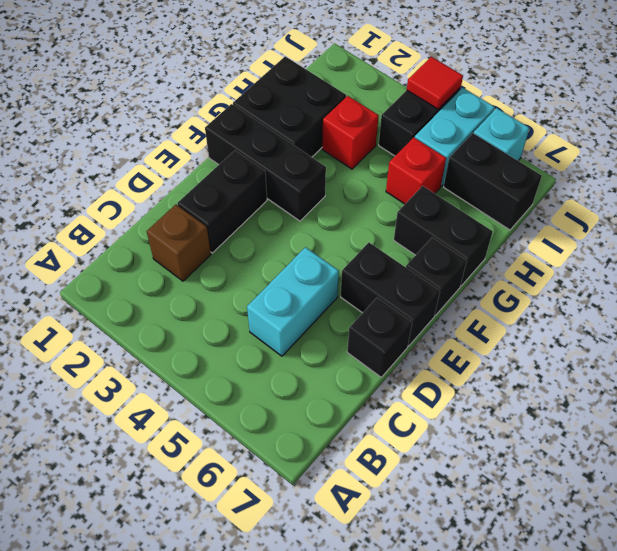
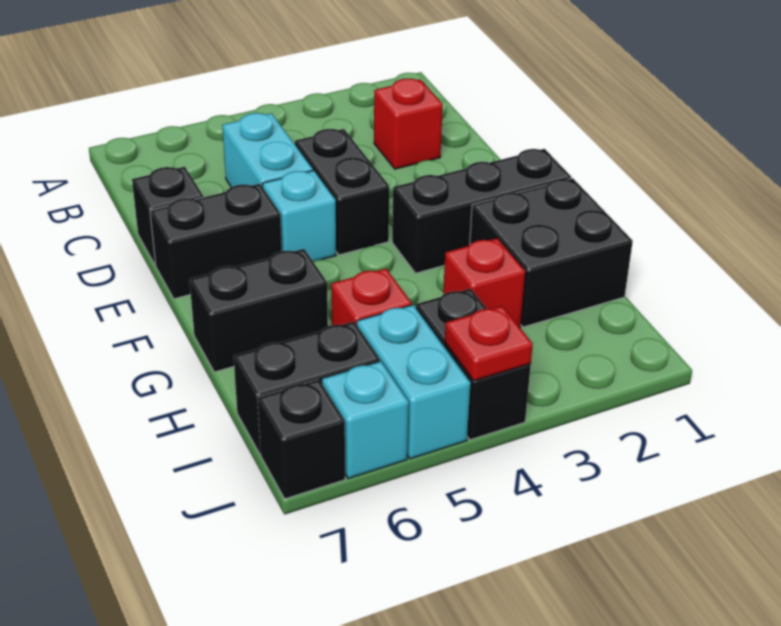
brown 1x1 brick [147,205,211,281] -> red 1x1 brick [374,79,443,169]
black 1x2 brick [177,150,267,253] -> black 1x2 brick moved to [295,129,389,255]
none -> cyan 1x1 brick [262,171,336,261]
black 1x1 brick [406,238,467,315] -> black 1x1 brick moved to [258,380,345,499]
red 1x1 tile [407,57,463,109] -> red 1x1 plate [445,306,533,381]

